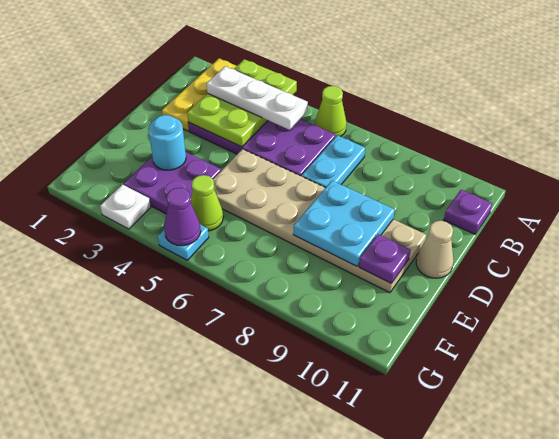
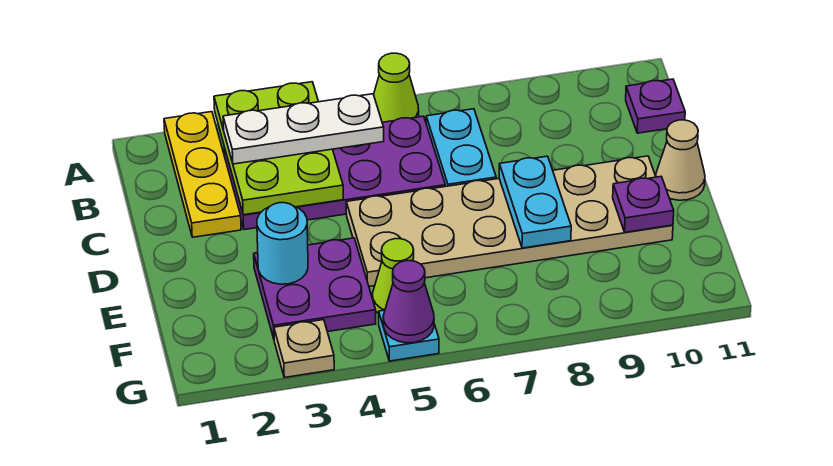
cyan 2x2 plate [293,181,395,266] -> cyan 1x2 plate [499,156,571,248]
white 1x1 plate [100,185,151,229] -> tan 1x1 plate [274,320,334,378]

